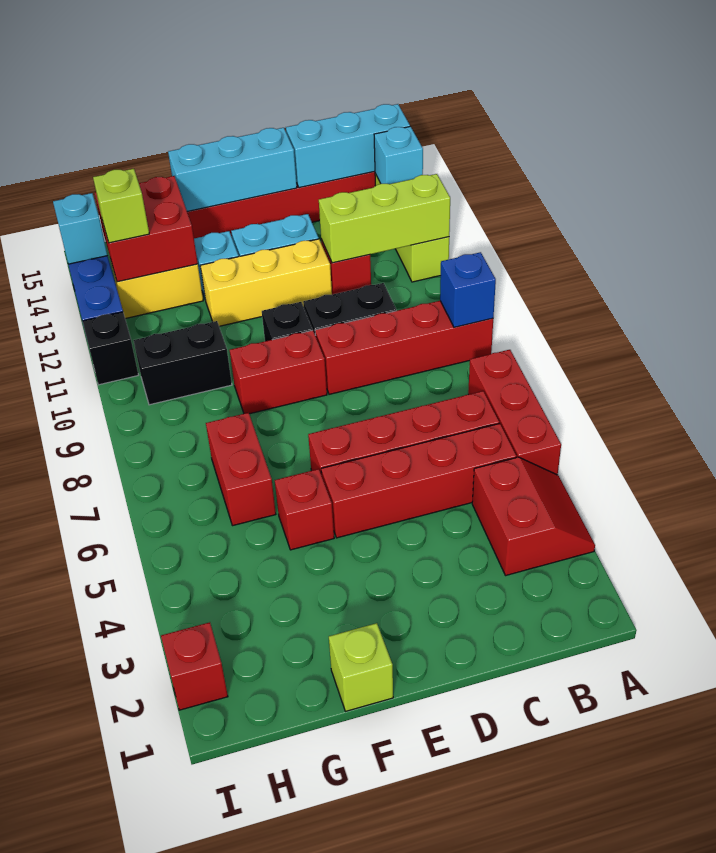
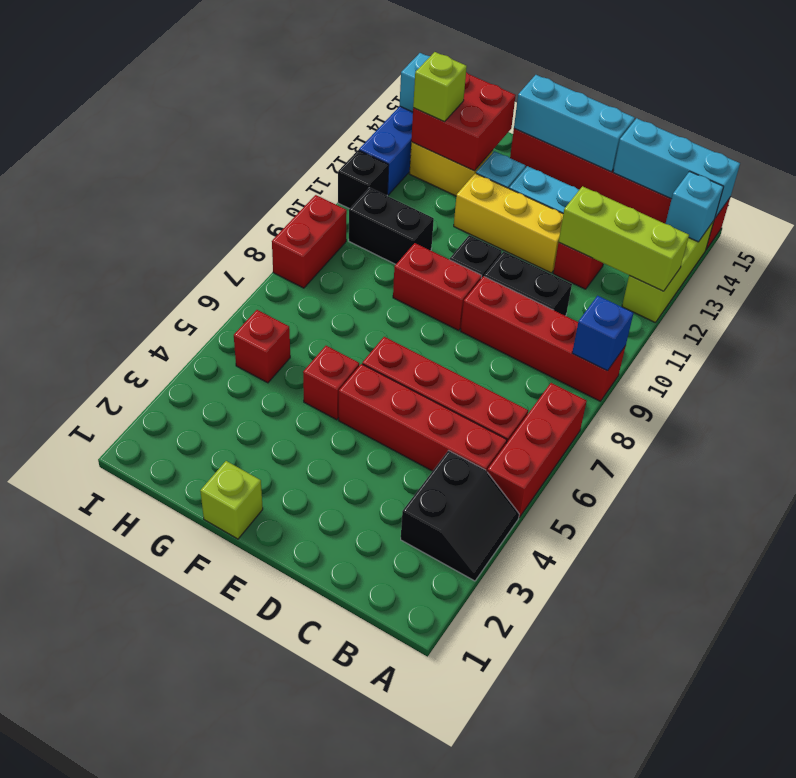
red 2x2 slope [472,457,595,576] -> black 2x2 slope [401,451,519,581]
red 1x2 brick [206,413,276,526] -> red 1x2 brick moved to [272,195,347,288]
red 1x1 brick [161,622,228,710] -> red 1x1 brick moved to [234,310,290,383]

